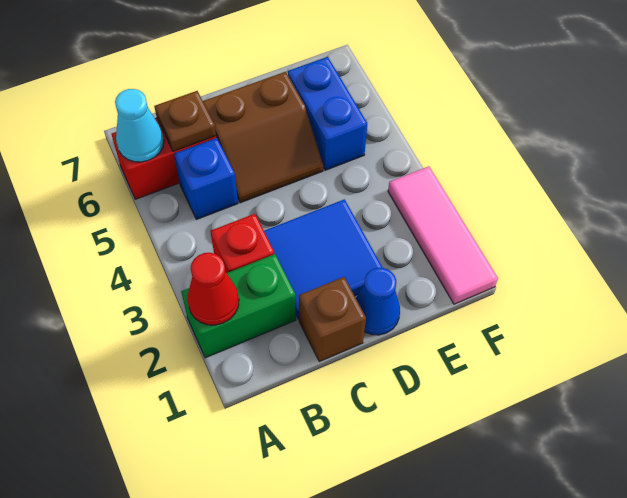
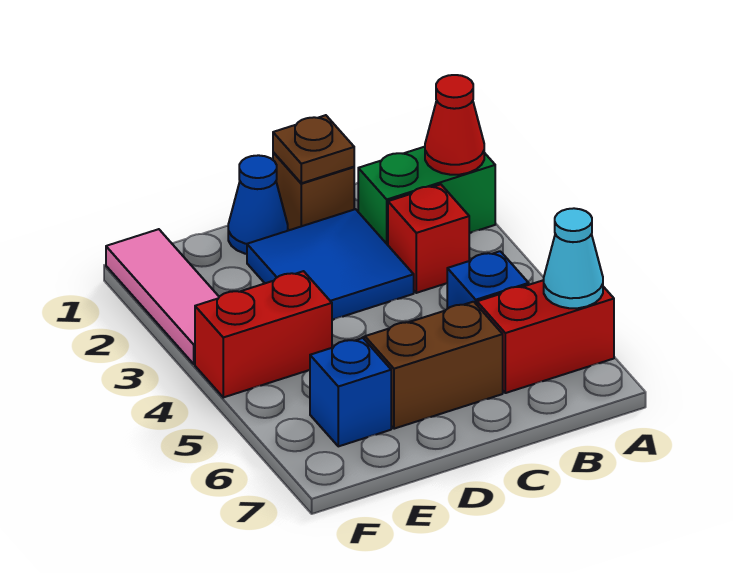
brown 1x1 plate [154,91,216,151] -> brown 1x1 plate moved to [273,115,354,183]
none -> red 1x2 brick [195,271,332,397]
blue 1x2 brick [288,57,367,170] -> blue 1x1 brick [310,338,391,446]

